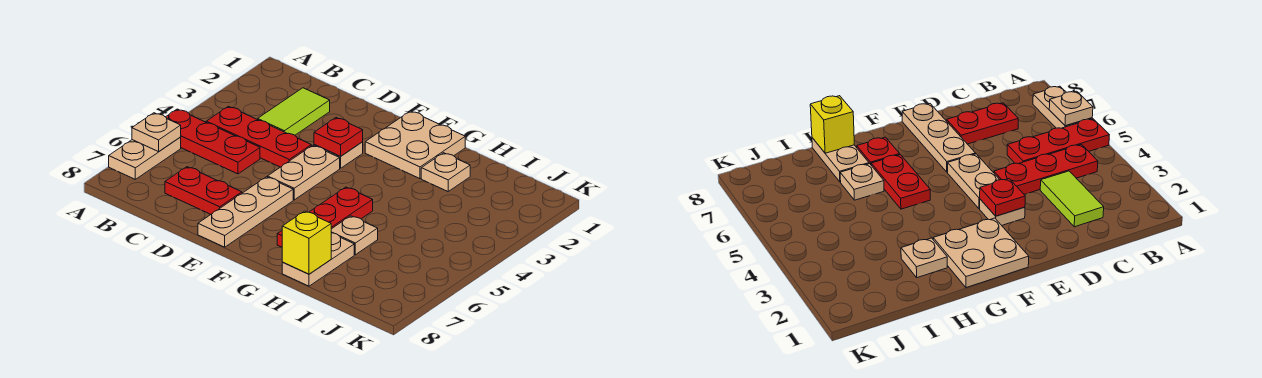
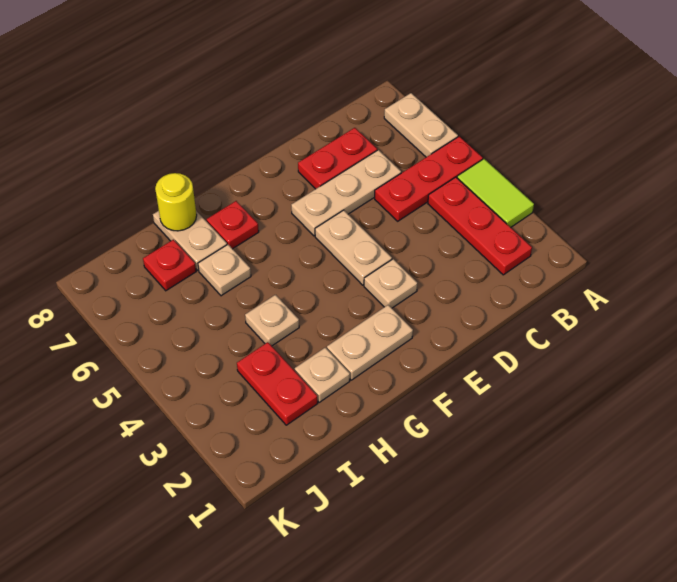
tan 1x1 plate [132,113,181,152] -> tan 1x1 plate moved to [245,295,299,346]
red 1x3 plate [206,106,311,167] -> red 1x3 plate turned to [428,177,532,275]
lime 1x2 tile [258,88,330,135] -> lime 1x2 tile moved to [457,159,534,227]
red 1x1 plate [314,118,363,156] -> red 1x1 plate moved to [143,240,196,291]
tan 1x3 plate [198,177,293,247] -> tan 1x3 plate turned to [291,150,401,236]
tan 2x2 plate [365,111,465,179] -> tan 1x2 plate [327,305,413,380]
red 1x2 plate [309,187,373,229] -> red 1x2 plate moved to [237,342,318,425]
yellow 1x1 brick [282,211,331,274] -> yellow 1x1 round brick [155,173,197,231]

